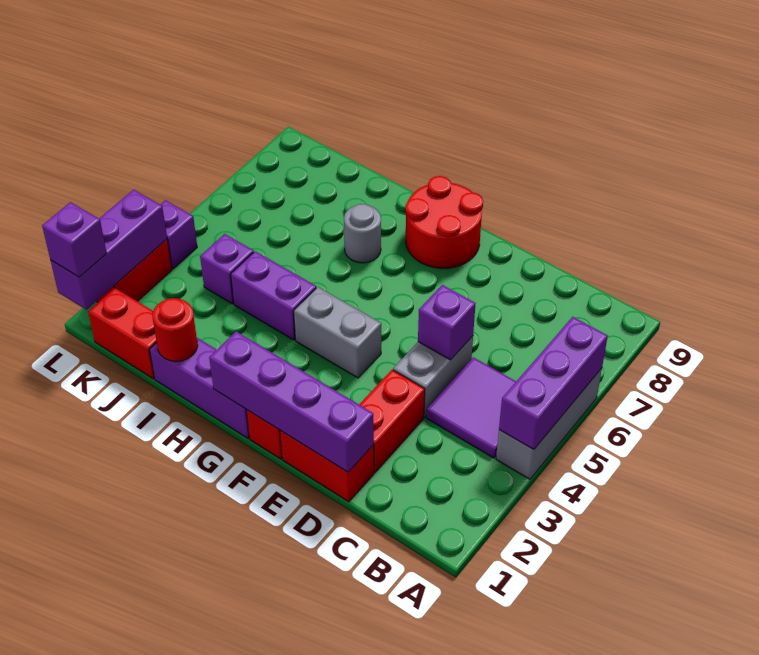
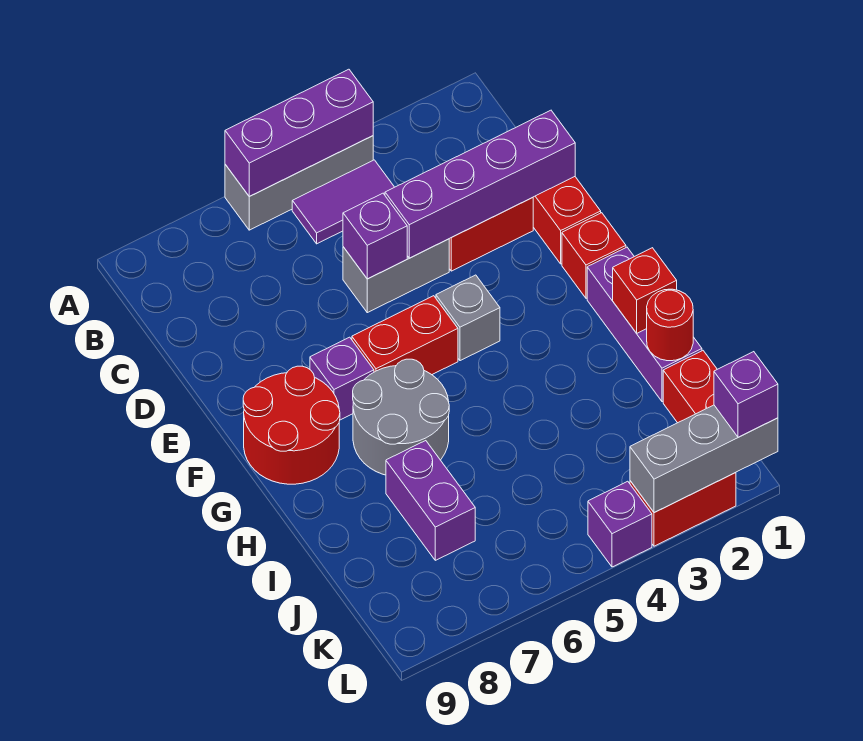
purple 2x2 tile [427,357,516,458] -> purple 1x2 tile [292,160,394,244]
purple 1x4 brick [209,331,374,472] -> purple 1x4 brick turned to [385,110,575,258]
grey 1x2 brick [294,287,381,378] -> grey 1x1 brick [436,275,500,361]
none -> red 1x2 brick [352,296,458,375]
none -> red 1x1 brick [613,248,677,333]
purple 1x2 brick [231,251,316,340] -> purple 1x2 brick moved to [386,441,475,560]
grey 1x1 round brick [344,204,381,263] -> grey 2x2 round brick [353,359,449,475]
purple 1x1 brick [200,234,254,304] -> purple 1x1 brick moved to [310,337,374,420]
purple 1x3 brick [50,190,167,310] -> grey 1x3 brick [630,405,778,513]

